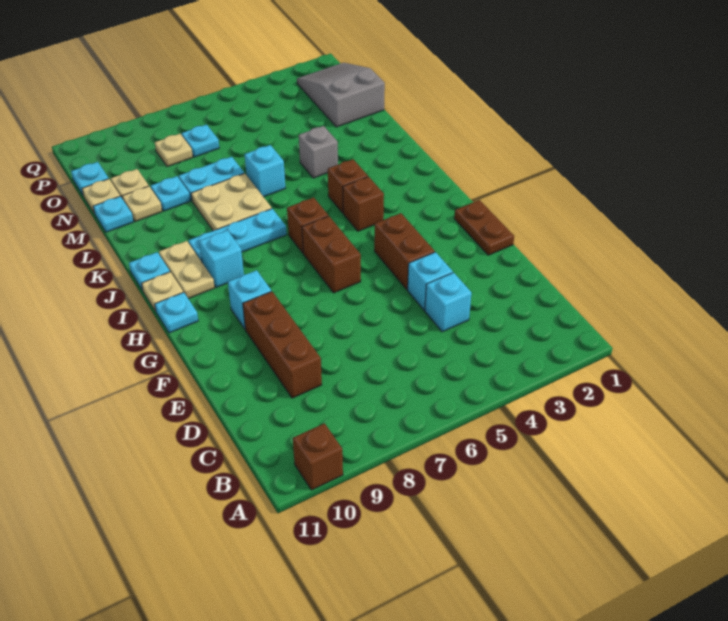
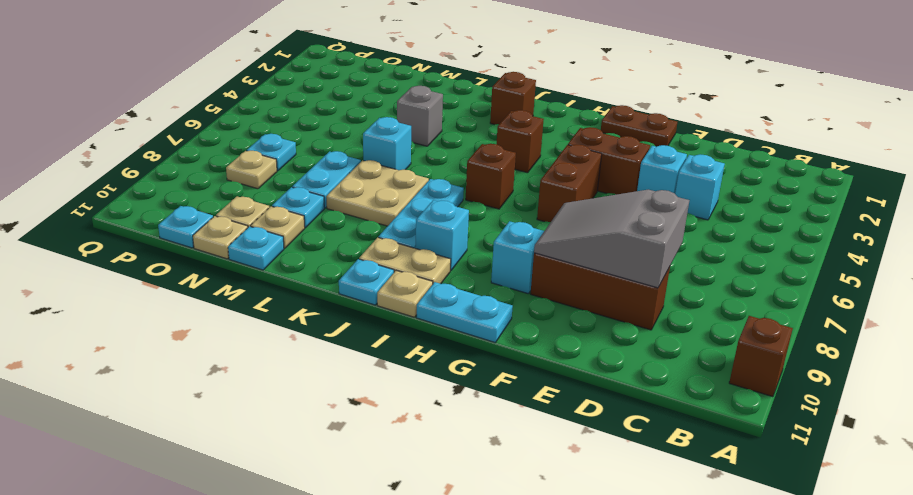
brown 1x2 brick [302,216,361,293] -> brown 1x2 brick turned to [537,145,602,222]
cyan 1x1 plate [155,292,198,333] -> cyan 1x2 plate [416,282,513,342]
brown 1x1 brick [328,159,368,213] -> brown 1x1 brick moved to [490,72,536,125]
grey 2x3 slope [297,63,385,127] -> grey 2x3 slope moved to [534,190,689,288]

